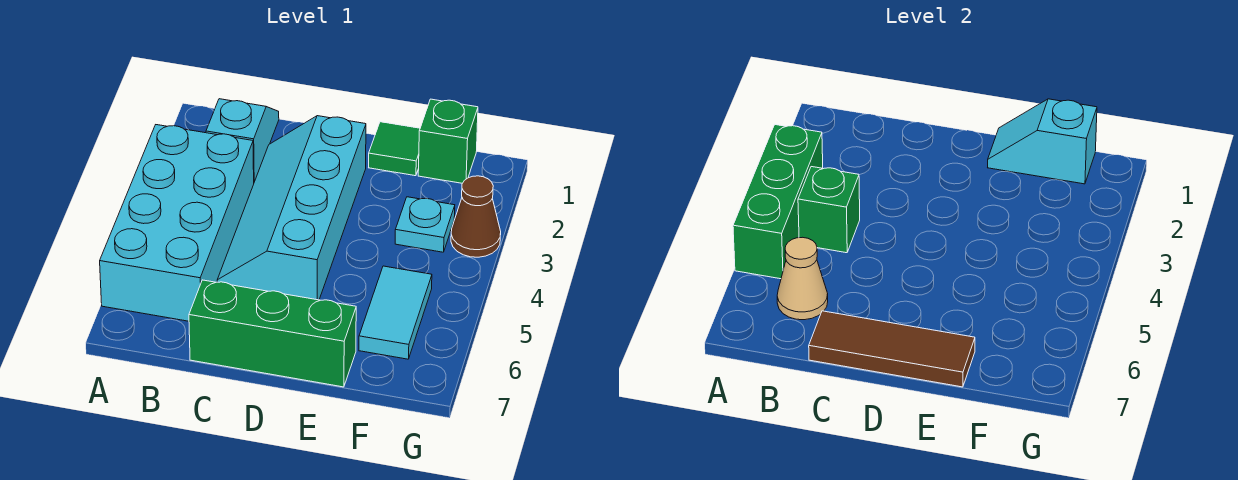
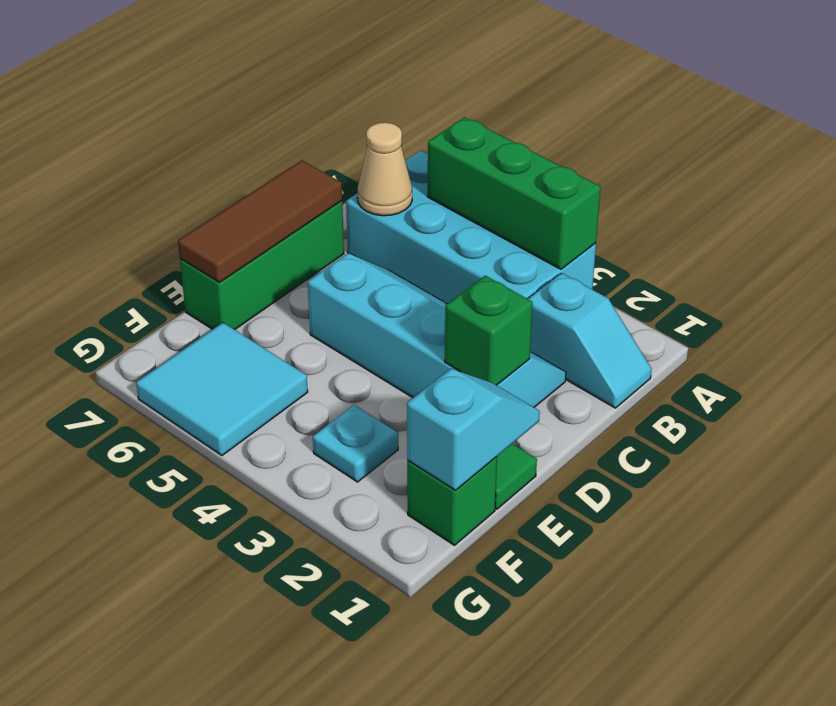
green 1x1 brick [798,167,860,253] -> green 1x1 brick moved to [445,276,533,385]
cyan 1x2 tile [359,266,432,359] -> cyan 2x2 tile [136,323,308,455]
brown 1x1 cone [451,176,501,257] -> none

